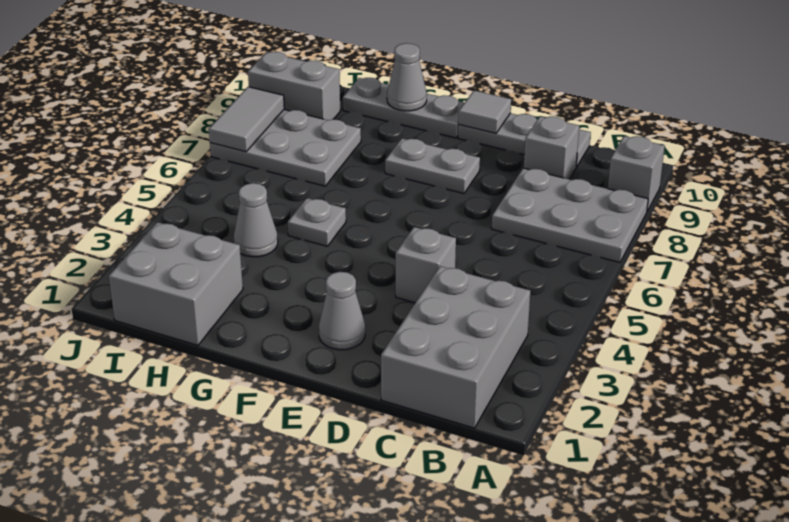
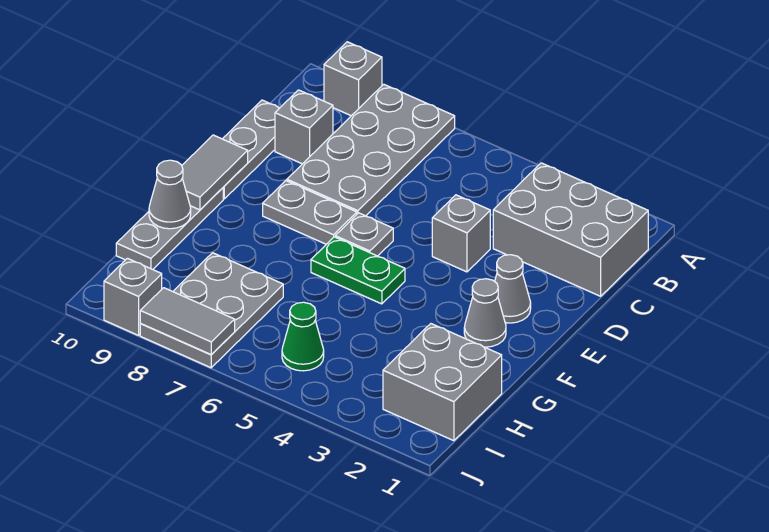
grey 2x3 plate [492,168,648,262] -> grey 2x4 plate [287,84,455,216]
grey 1x2 plate [385,138,480,193] -> grey 1x2 plate turned to [263,181,357,244]
grey 1x1 tile [458,91,511,133] -> grey 1x2 tile [182,135,248,210]
none -> green 1x2 plate [311,237,405,304]
grey 1x1 plate [288,198,346,246] -> grey 1x1 plate moved to [335,213,393,256]
grey 1x1 cone [234,183,278,257] -> grey 1x1 cone moved to [464,279,506,347]
none -> green 1x1 cone [282,302,324,371]
grey 1x2 brick [248,52,340,120] -> grey 1x1 brick [104,258,162,335]

